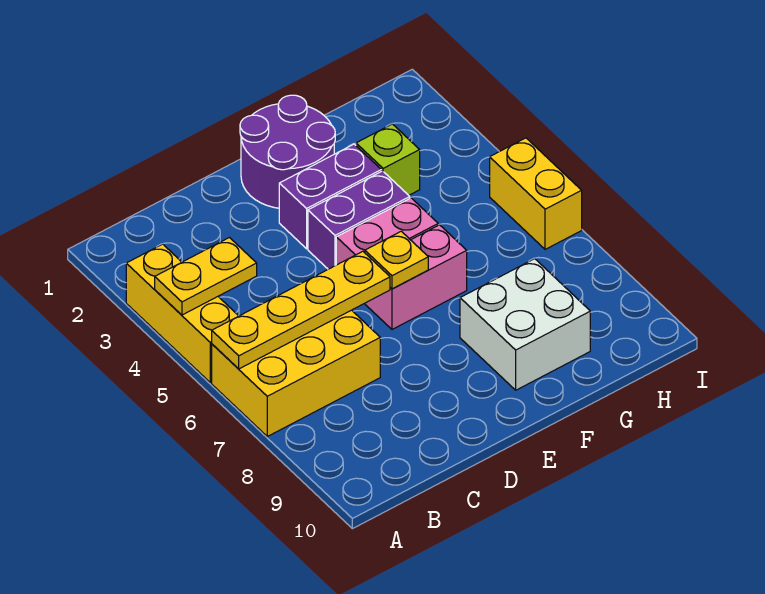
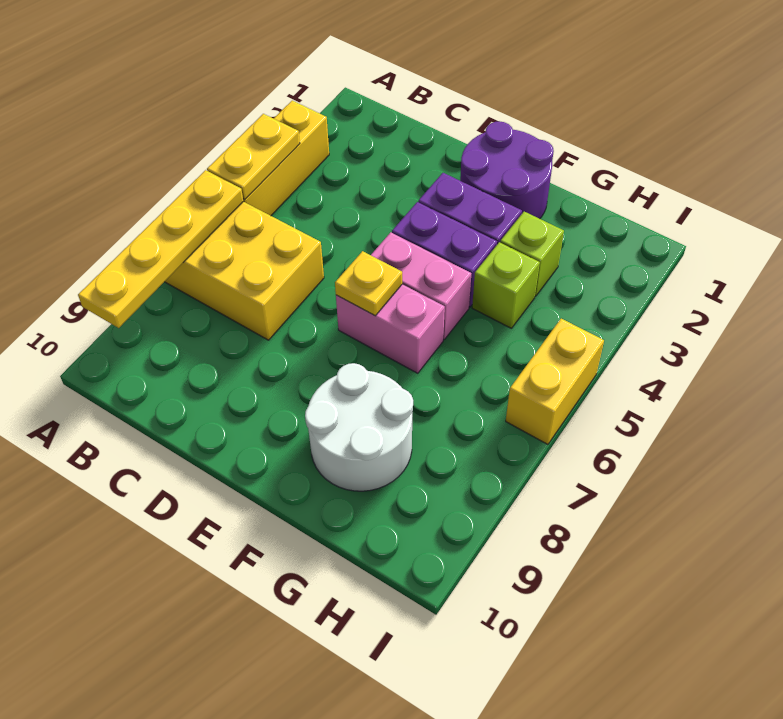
yellow 1x2 plate [155,238,257,315] -> yellow 1x2 plate turned to [207,114,300,200]
yellow 1x4 plate [212,251,390,369] -> yellow 1x4 plate turned to [78,170,243,328]
white 2x2 brick [460,259,590,390] -> white 2x2 round brick [305,363,413,491]
none -> lime 1x1 brick [472,242,540,328]

